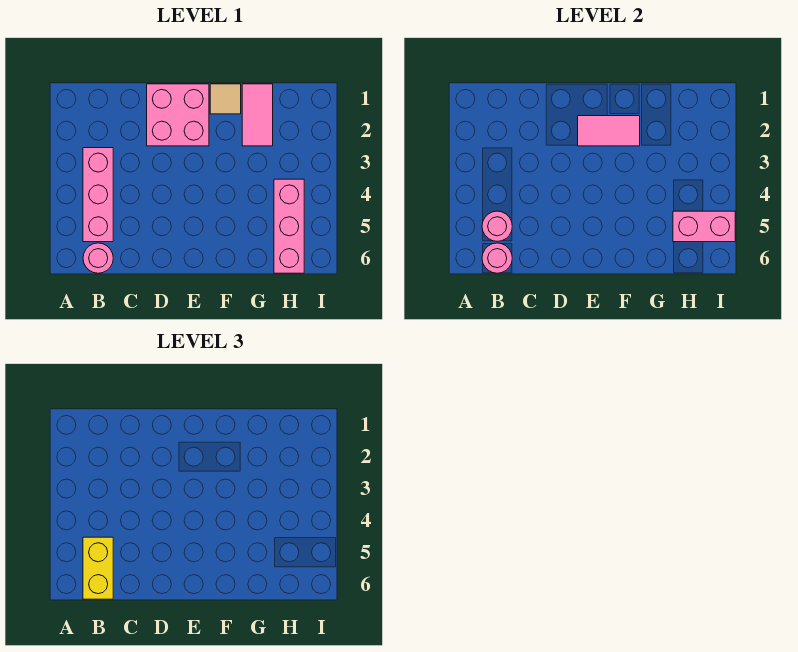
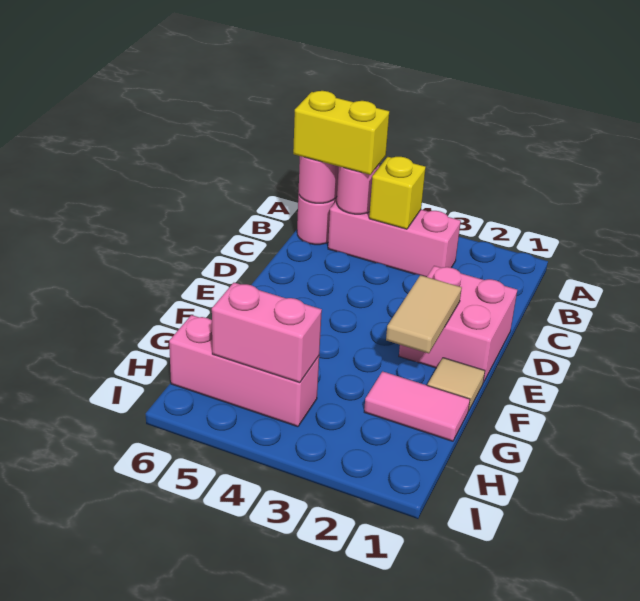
none -> yellow 1x1 brick [369,157,426,229]
pink 1x2 tile [578,116,640,146] -> tan 1x2 tile [386,275,462,353]
pink 1x2 brick [673,211,735,242] -> pink 1x2 brick turned to [212,283,322,383]

